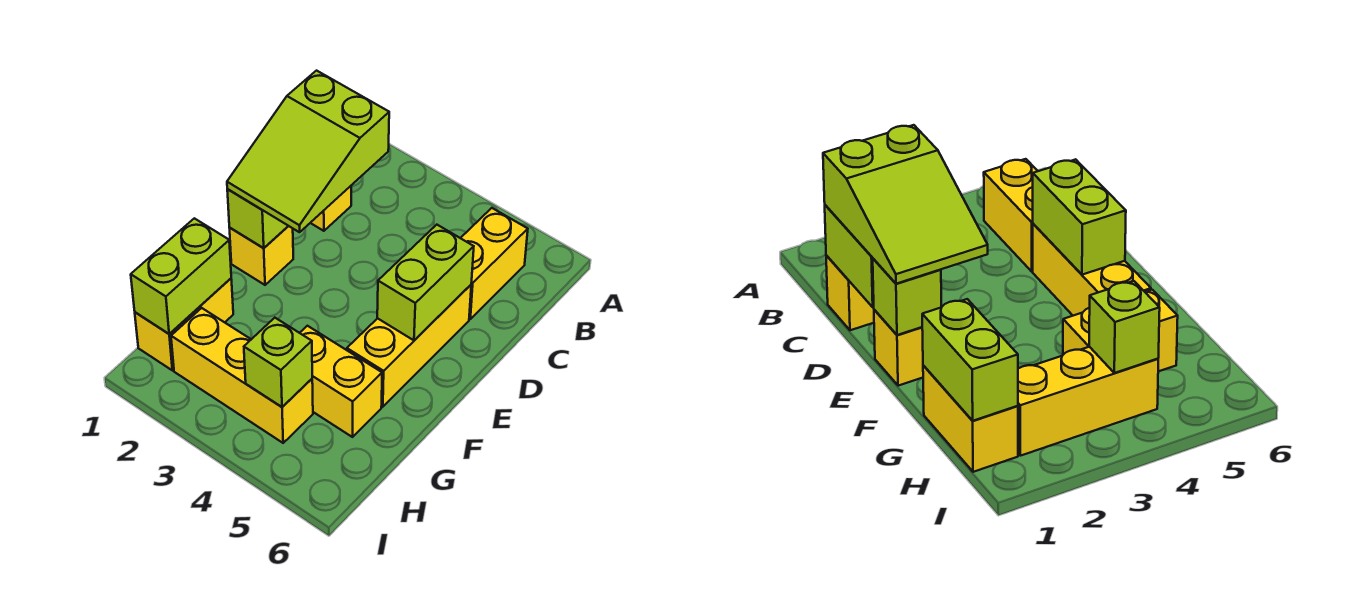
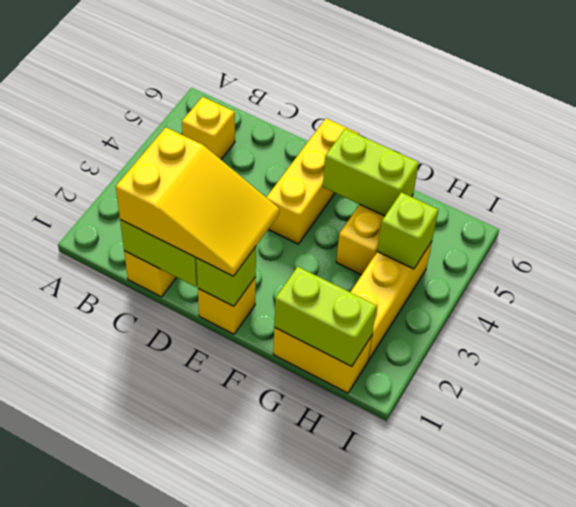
yellow 1x2 brick [461,208,528,319] -> yellow 1x1 brick [182,97,235,159]
lime 2x3 slope [227,71,389,232] -> yellow 2x3 slope [116,127,279,276]
yellow 1x3 brick [347,285,471,407] -> yellow 1x3 brick turned to [266,119,359,244]
lime 1x2 brick [377,225,474,340] -> lime 1x2 brick moved to [323,129,419,216]

